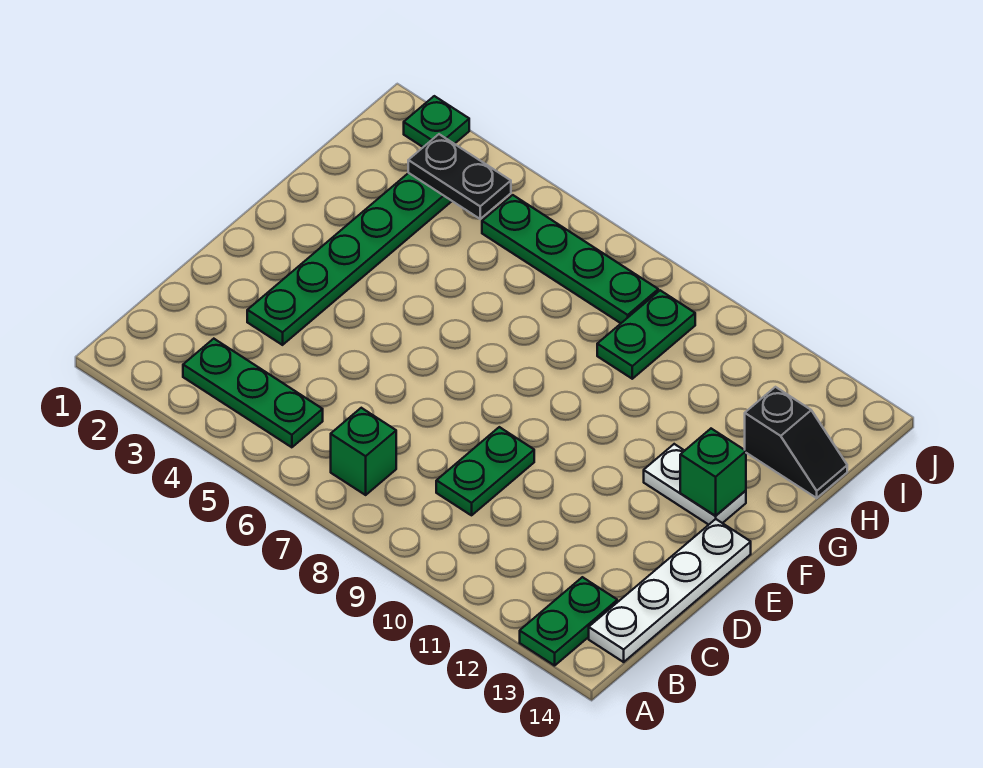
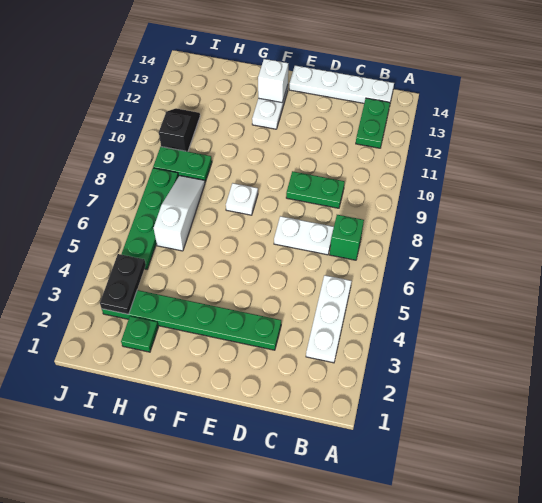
green 1x2 plate [520,577,617,666] -> green 1x2 plate turned to [356,98,390,148]
green 1x3 plate [183,339,323,447] -> white 1x3 plate [306,275,351,363]
none -> white 1x2 plate [274,216,334,255]
none -> white 1x1 plate [226,183,258,215]
green 1x1 brick [680,429,746,516] -> white 1x1 brick [258,59,288,103]
none -> white 1x3 slope [154,176,205,251]
black 1x2 slope [745,387,847,498] -> black 1x2 slope moved to [159,108,200,152]
green 1x1 plate [404,96,469,147] -> green 1x1 plate moved to [121,316,158,352]

